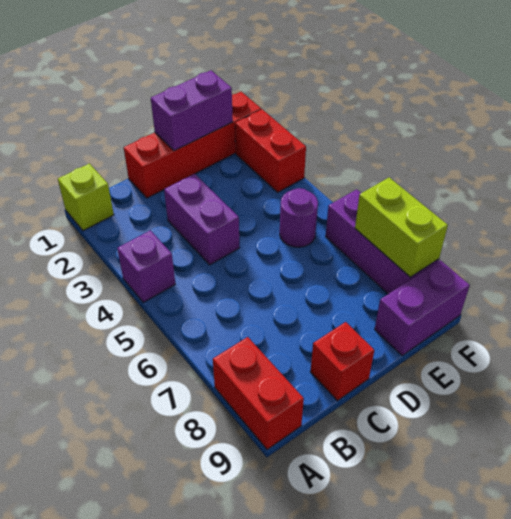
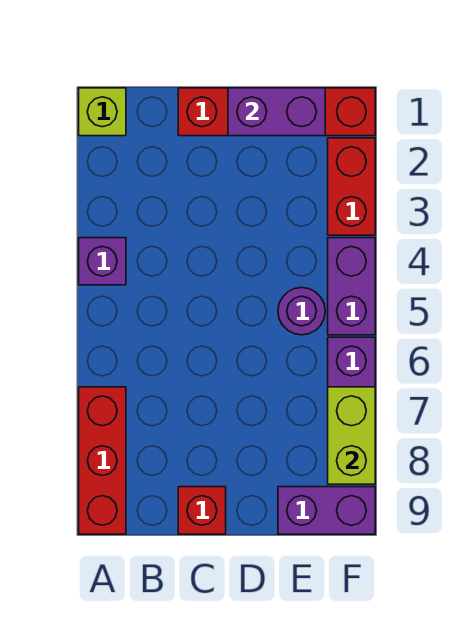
red 1x2 brick [213,337,304,450] -> red 1x3 brick [79,387,126,534]
purple 1x2 brick [164,174,239,265] -> purple 1x2 brick moved to [328,238,375,335]

